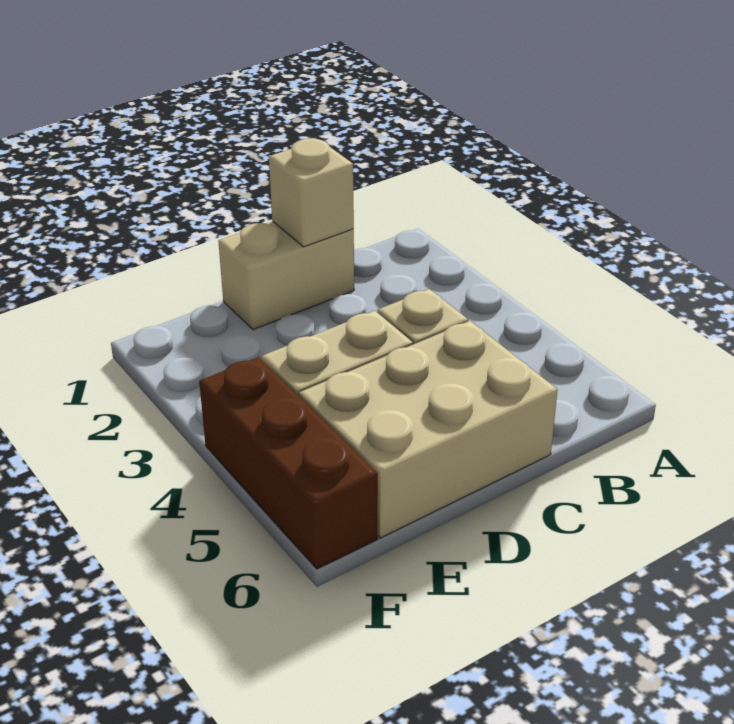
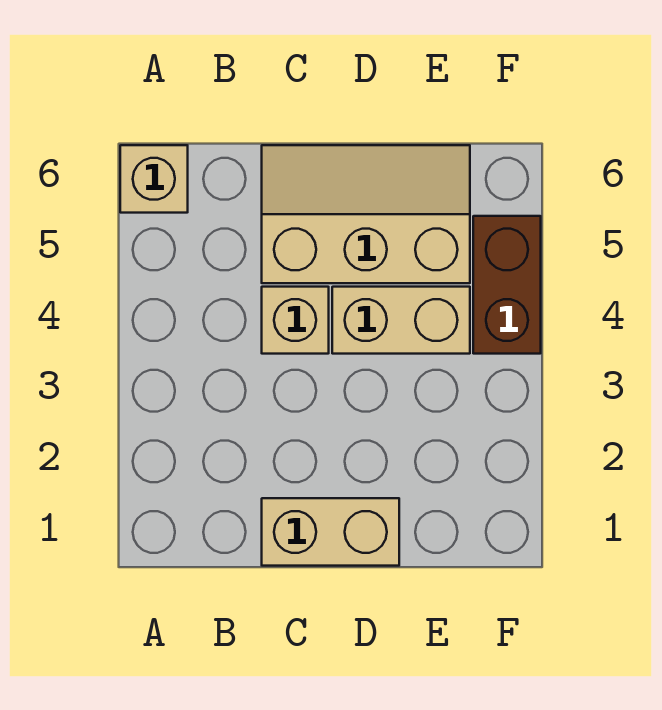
tan 1x1 brick [269,139,354,247] -> tan 1x1 brick moved to [120,145,188,213]
tan 2x3 brick [299,321,558,538] -> tan 2x3 slope [262,145,470,283]
brown 1x3 brick [199,357,378,569] -> brown 1x2 brick [473,216,541,354]

